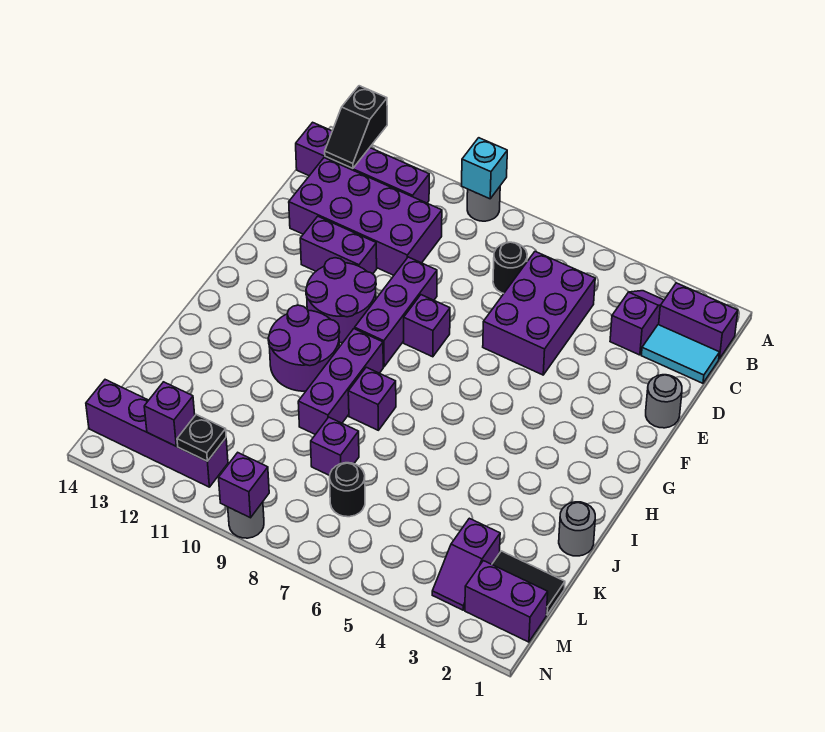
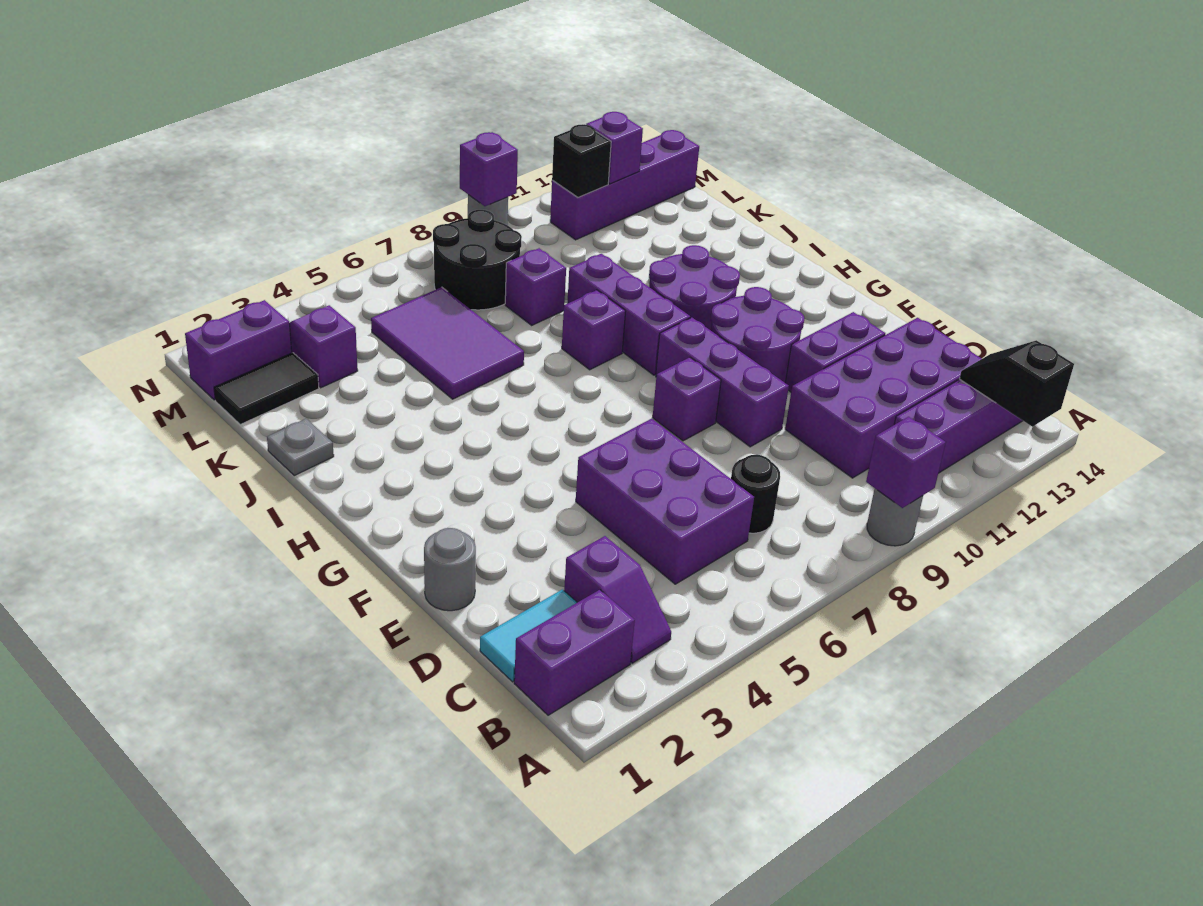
cyan 1x1 brick [462,138,507,199] -> purple 1x1 brick [866,417,946,508]
grey 1x1 round brick [559,502,595,556] -> grey 1x1 plate [267,419,334,476]
none -> purple 2x3 tile [371,287,524,399]
black 1x1 round brick [330,463,365,517] -> black 2x2 round brick [433,210,522,310]
black 1x1 plate [177,415,226,461] -> black 1x1 brick [552,124,611,197]

